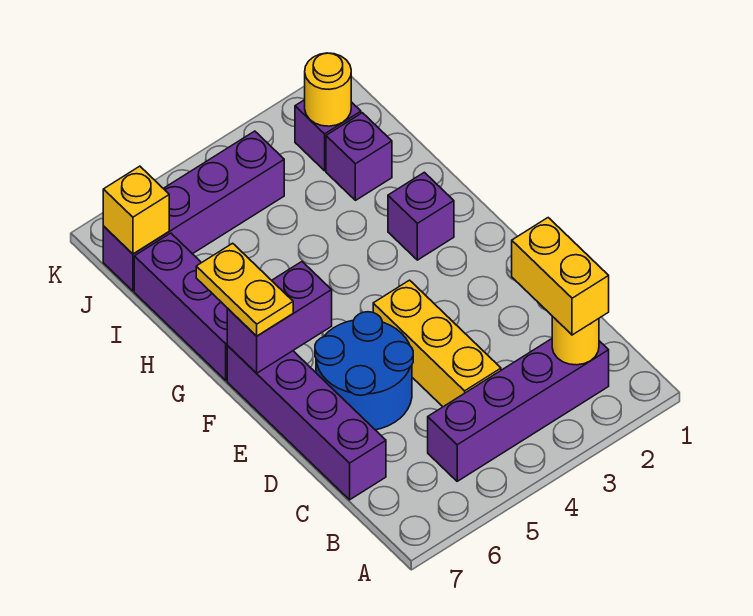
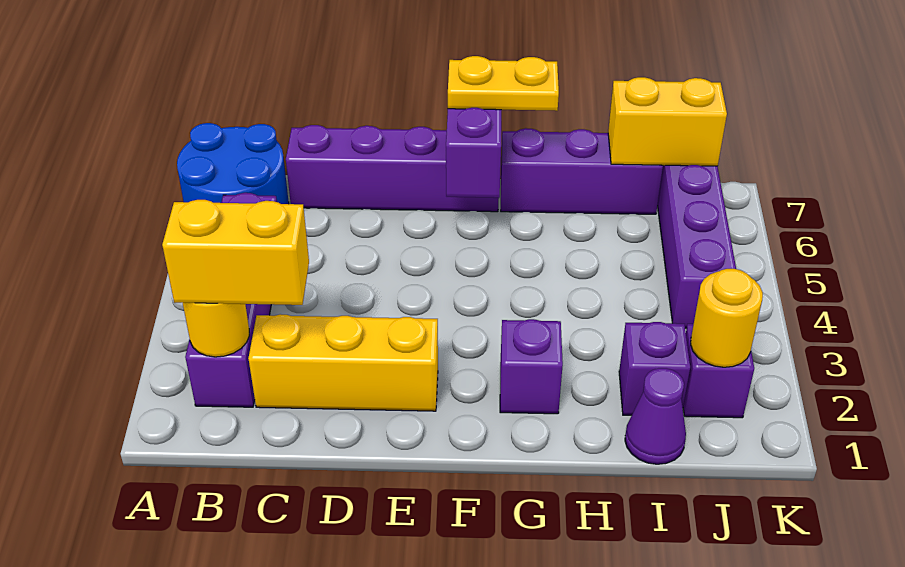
yellow 1x3 brick [373,280,501,407] -> yellow 1x3 brick moved to [248,314,438,411]
blue 2x2 round brick [315,312,413,430] -> blue 2x2 round brick moved to [177,123,289,204]
none -> purple 1x1 cone [625,368,686,464]
yellow 1x1 brick [103,166,169,254] -> yellow 1x2 brick [608,77,727,166]

